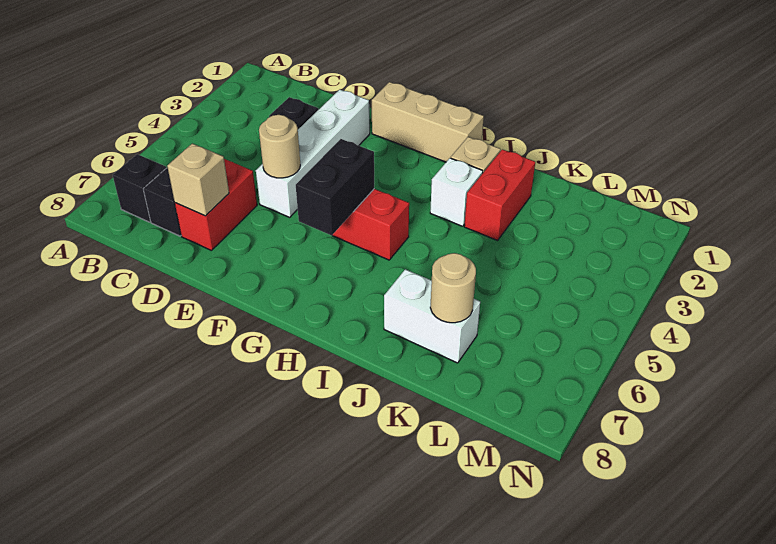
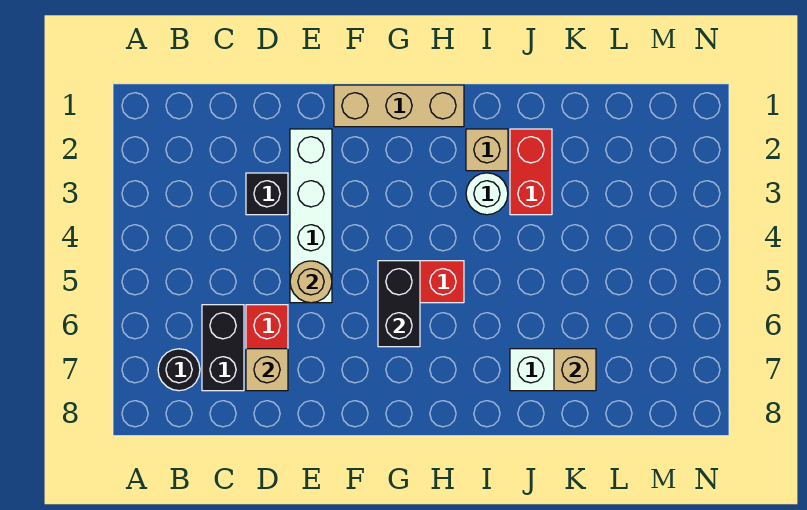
black 1x1 brick [113,154,166,222] -> black 1x1 round brick [158,349,200,391]
white 1x1 brick [430,158,483,226] -> white 1x1 round brick [466,173,508,215]
tan 1x1 round brick [430,253,476,323] -> tan 1x1 brick [554,349,596,391]

